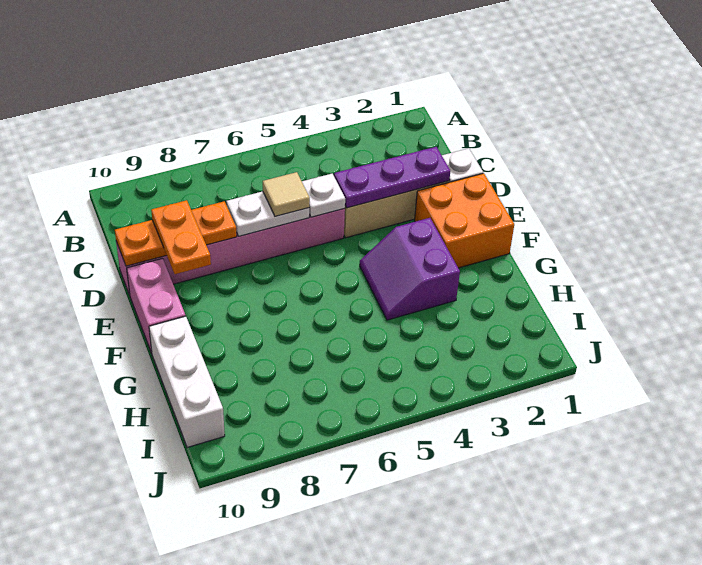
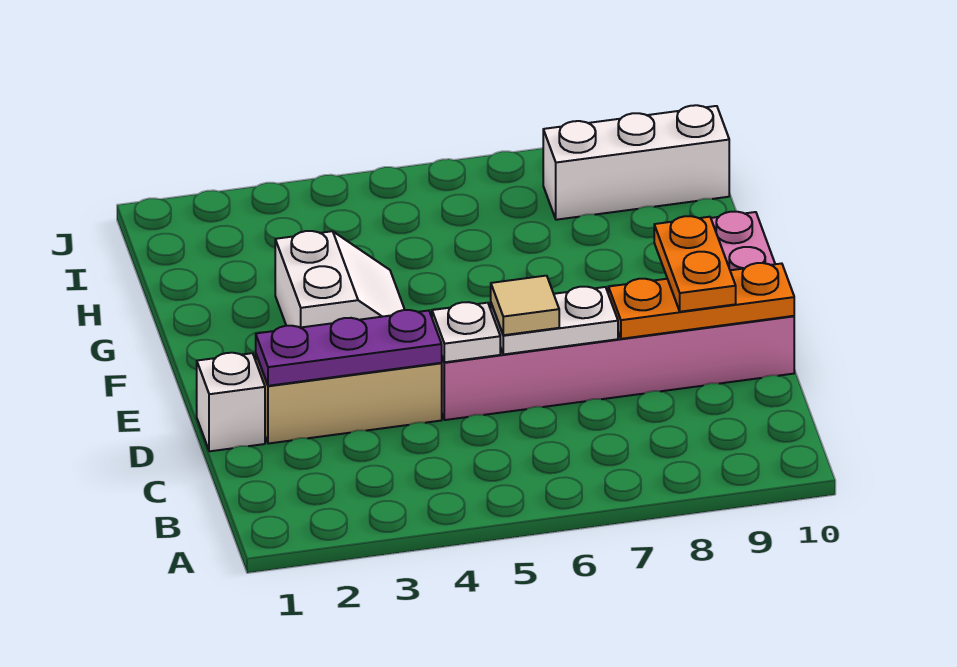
orange 2x2 brick [415,173,514,268] -> none
purple 2x2 slope [360,218,460,320] -> white 2x2 slope [275,231,405,328]
white 1x3 brick [149,316,225,448] -> white 1x3 brick turned to [543,105,729,220]

